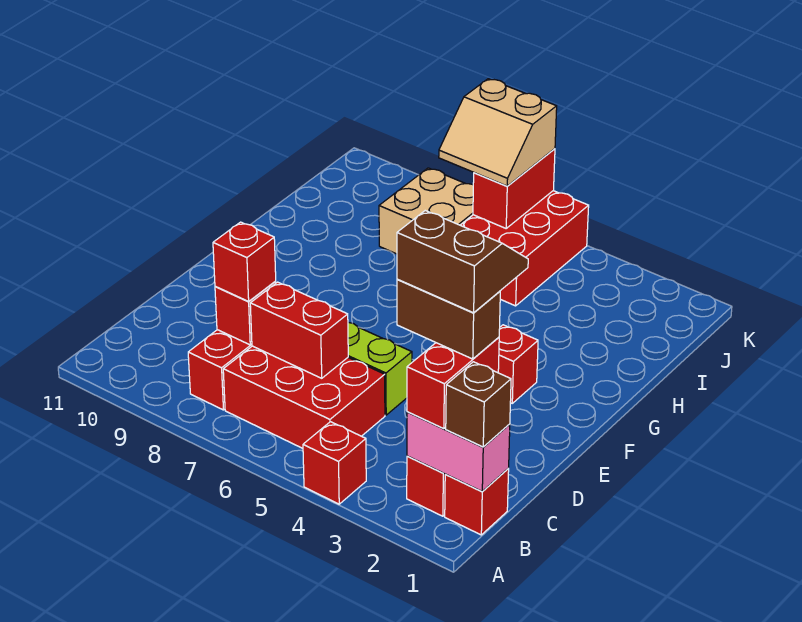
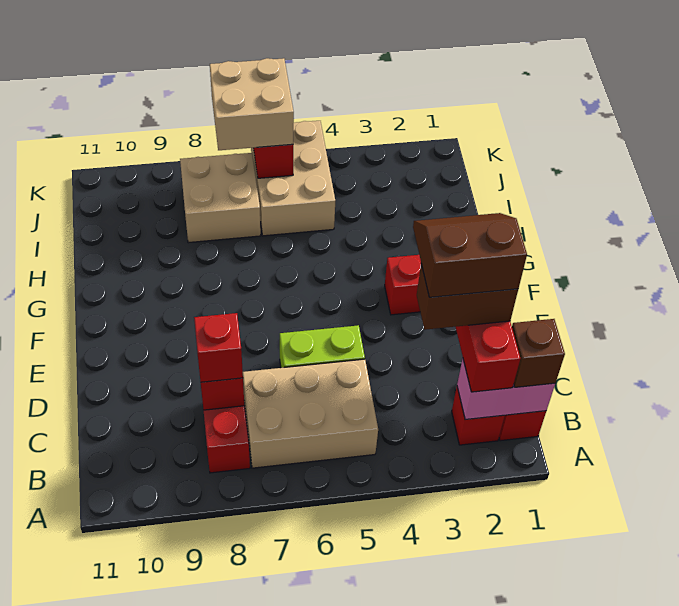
red 1x1 brick [303,422,366,504] -> none
red 2x3 brick [223,346,385,448] -> tan 2x3 brick [243,359,378,468]
red 1x2 brick [250,282,348,378] -> none
red 2x3 brick [460,191,589,306] -> tan 2x3 brick [251,121,335,236]
tan 2x2 slope [439,79,557,186] -> tan 2x2 brick [210,58,294,150]

